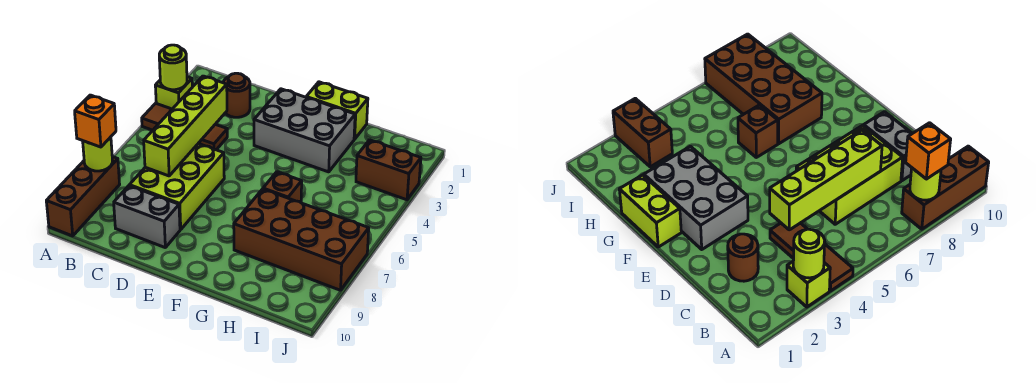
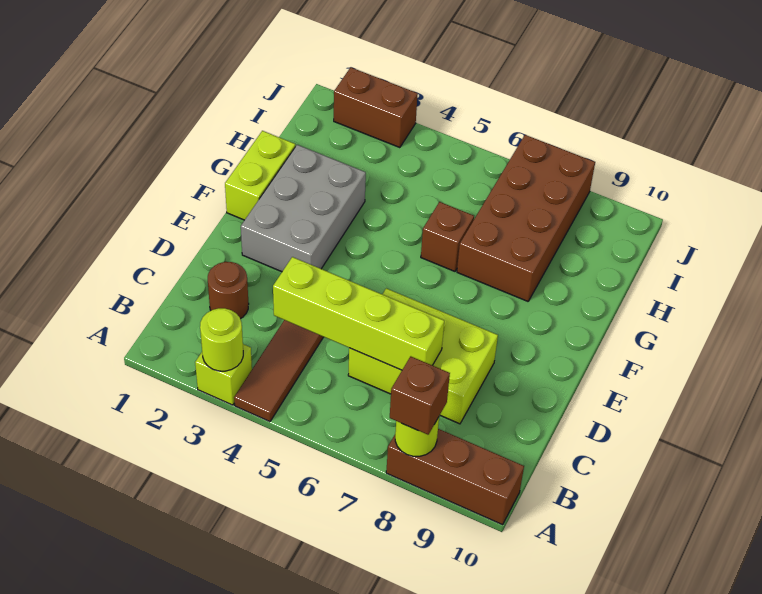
orange 1x1 brick [75,95,116,147] -> brown 1x1 brick [390,356,450,435]
grey 1x2 brick [114,186,180,247] -> none
brown 1x2 brick [356,140,421,200] -> brown 1x2 brick turned to [334,67,418,148]

